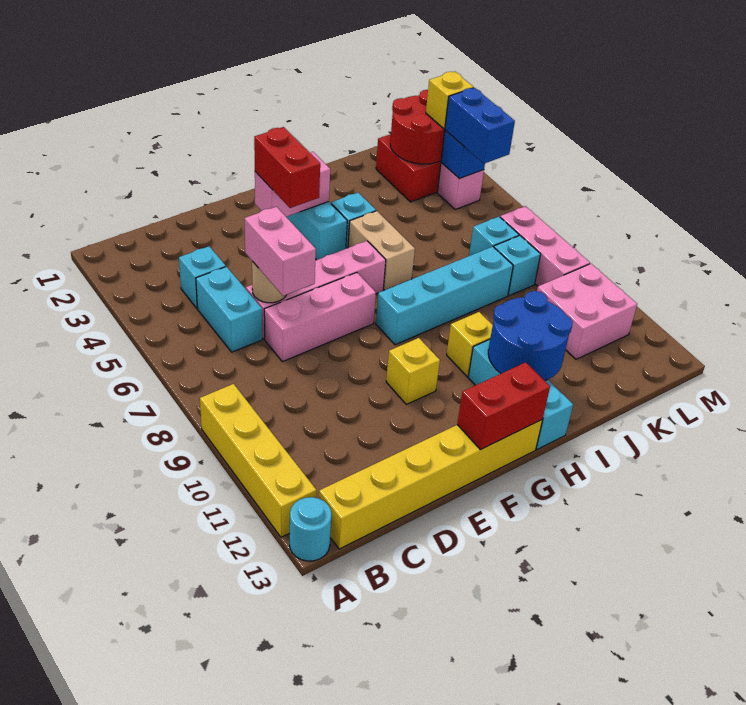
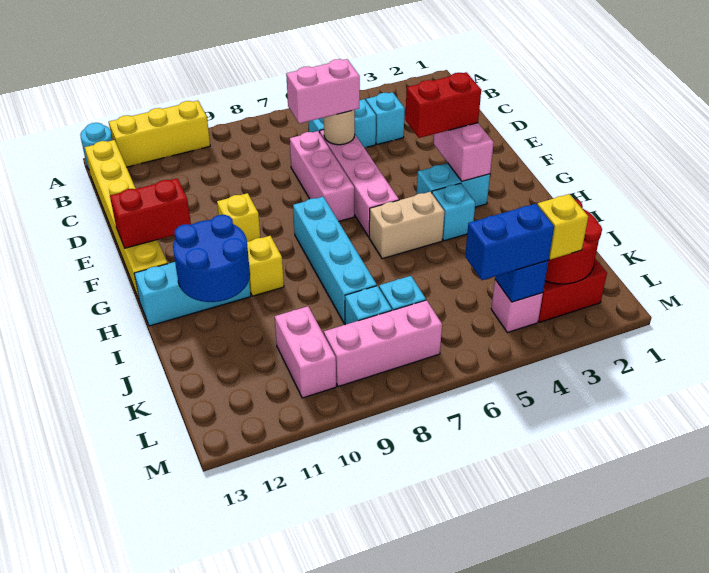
yellow 1x4 brick [200,384,316,537] -> yellow 1x3 brick [109,101,210,167]
red 1x2 brick [457,362,550,450] -> red 1x2 brick turned to [110,178,191,248]
pink 2x2 brick [537,264,637,359] -> pink 1x2 brick [275,306,336,398]

